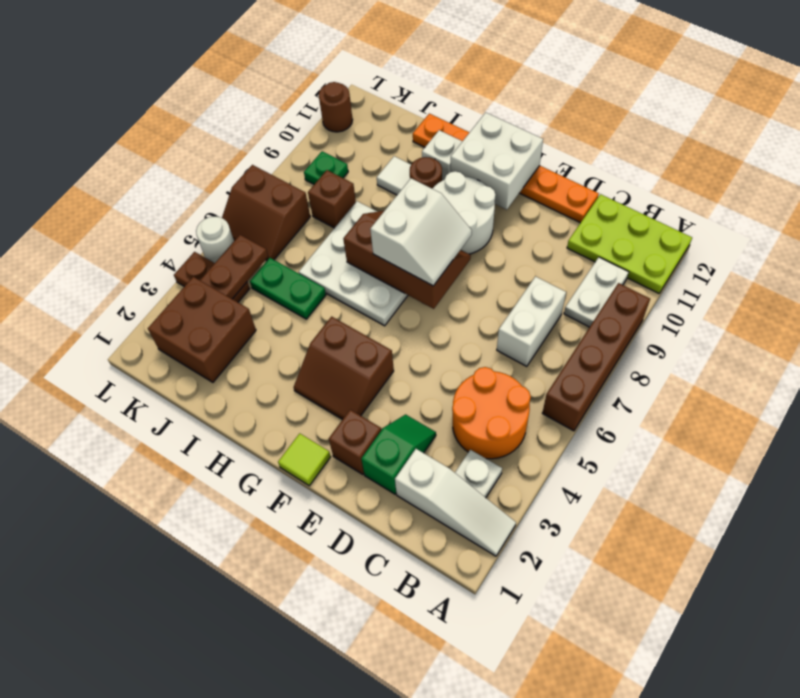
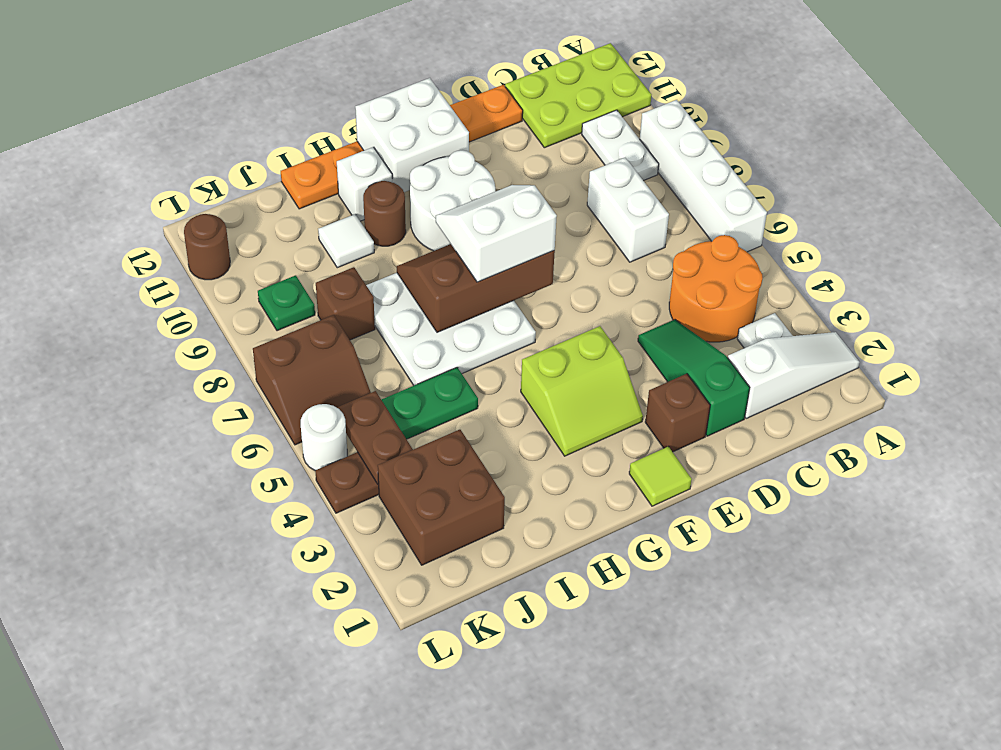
brown 1x4 brick [543,283,650,431] -> white 1x4 brick [640,100,767,252]
green 1x2 slope [361,414,436,494] -> green 1x3 slope [638,320,750,436]
brown 2x2 slope [294,317,394,420] -> lime 2x2 slope [521,326,643,456]
white 2x2 slope [370,178,472,286] -> white 2x2 slope turned to [436,185,557,282]

